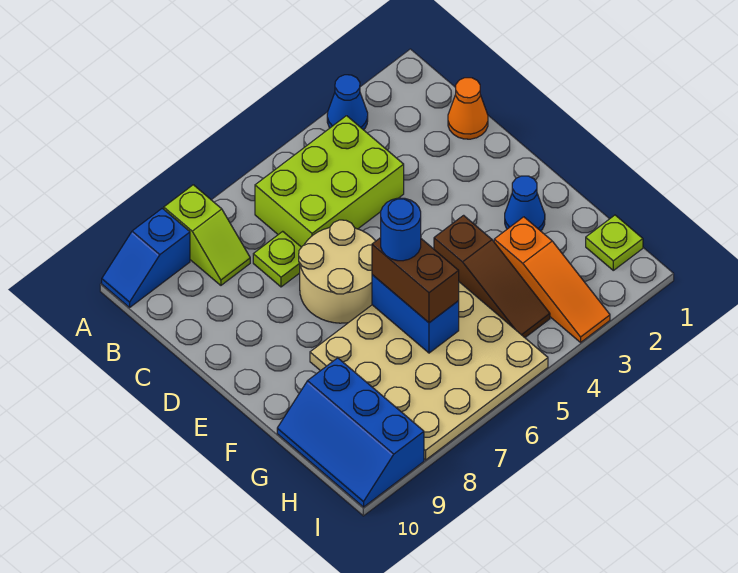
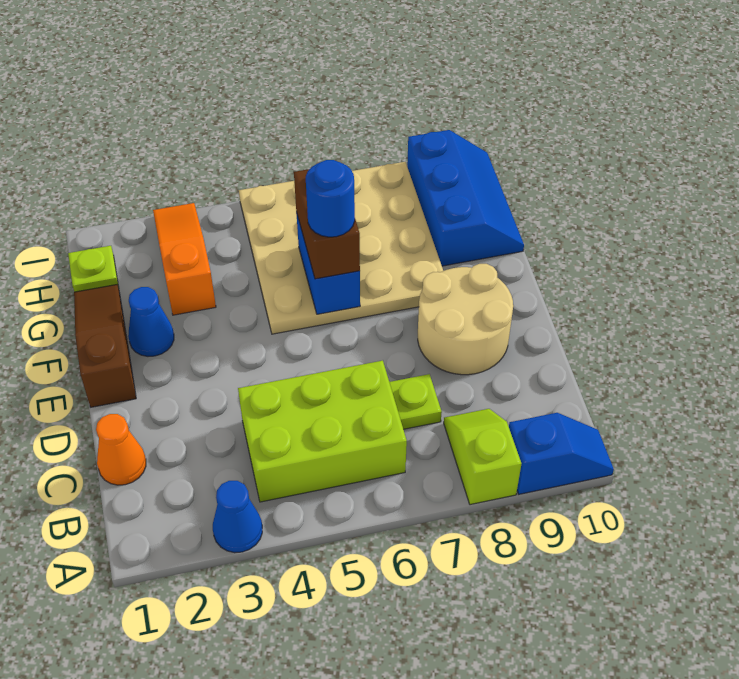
tan 2x2 round brick [299,220,375,323] -> tan 2x2 round brick moved to [418,264,513,375]
brown 1x3 slope [434,215,550,337] -> brown 1x3 slope moved to [74,284,136,407]

